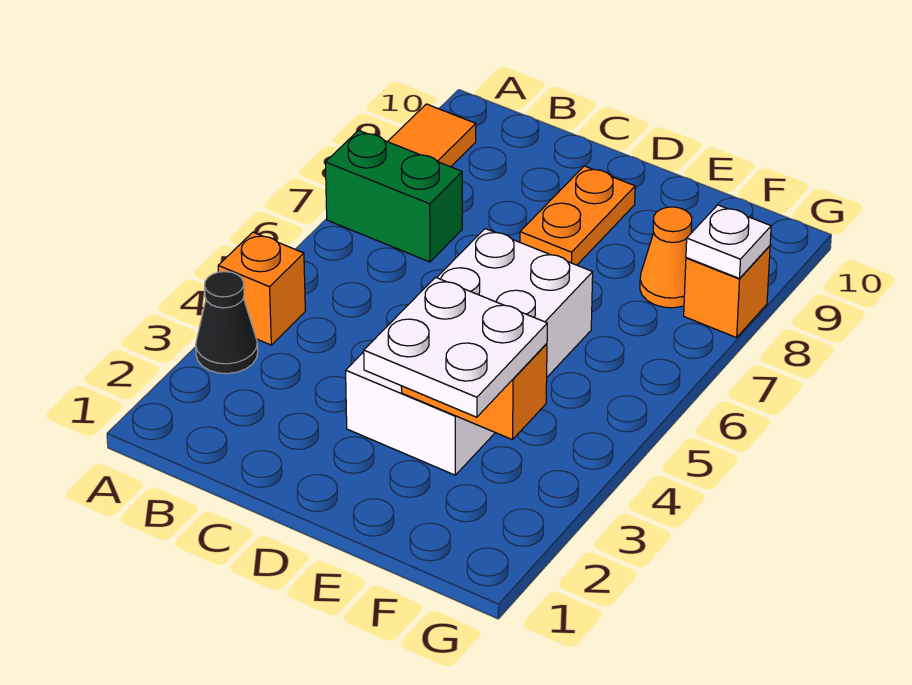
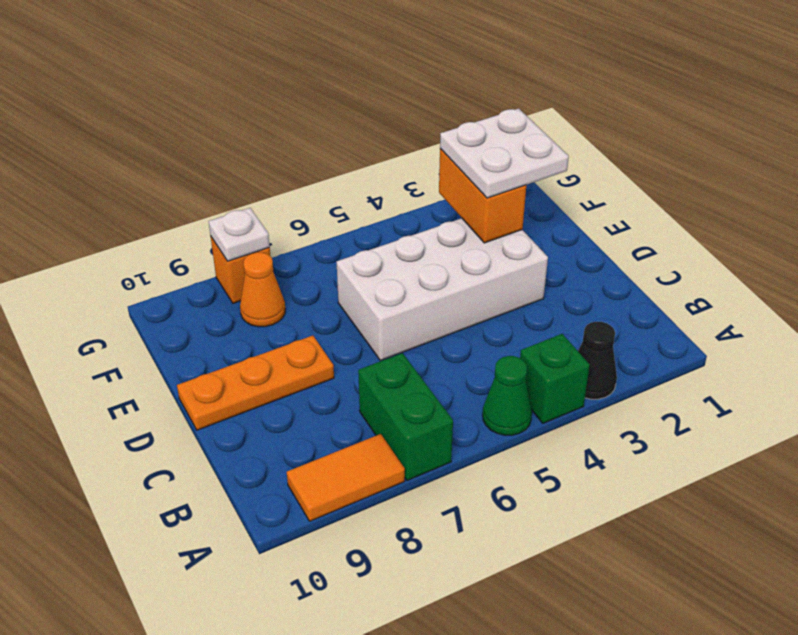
orange 1x1 brick [218,232,305,345] -> green 1x1 brick [520,334,590,423]
none -> green 1x1 cone [483,356,532,435]
orange 1x2 plate [520,166,635,265] -> orange 1x3 plate [177,336,334,430]

